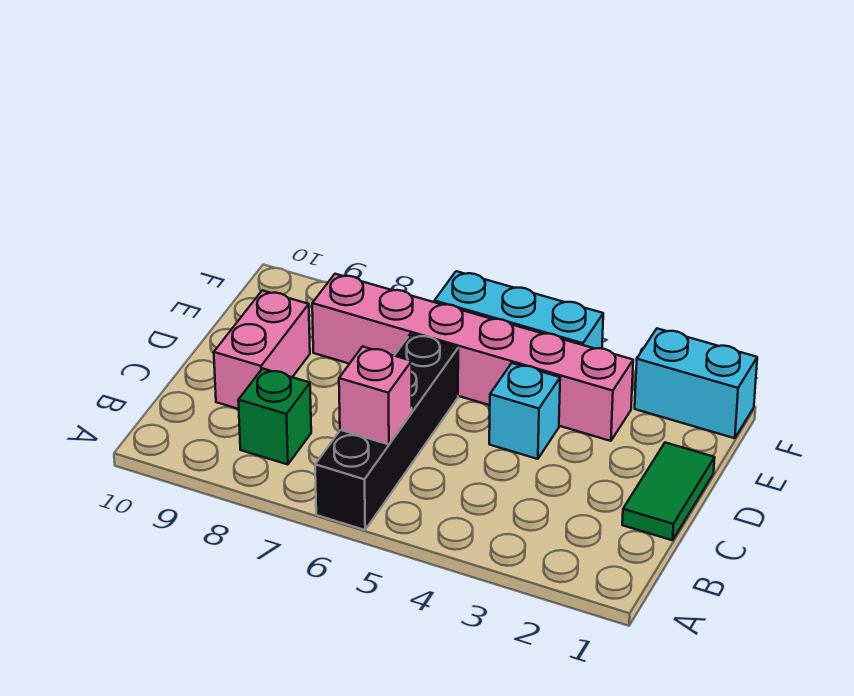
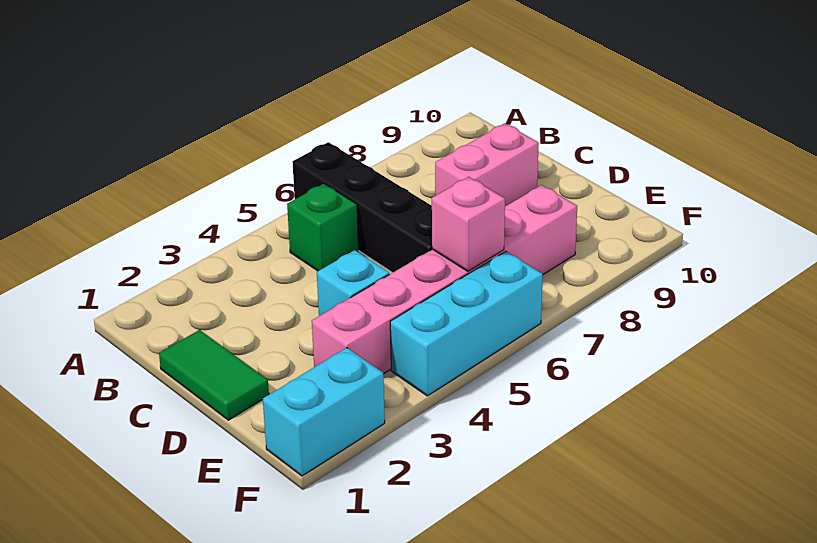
pink 1x1 brick [339,347,412,444] -> pink 1x1 brick moved to [432,177,505,271]
green 1x1 brick [238,369,311,464] -> green 1x1 brick moved to [287,184,358,271]
pink 1x2 brick [214,290,310,409] -> pink 1x2 brick turned to [435,123,539,206]

